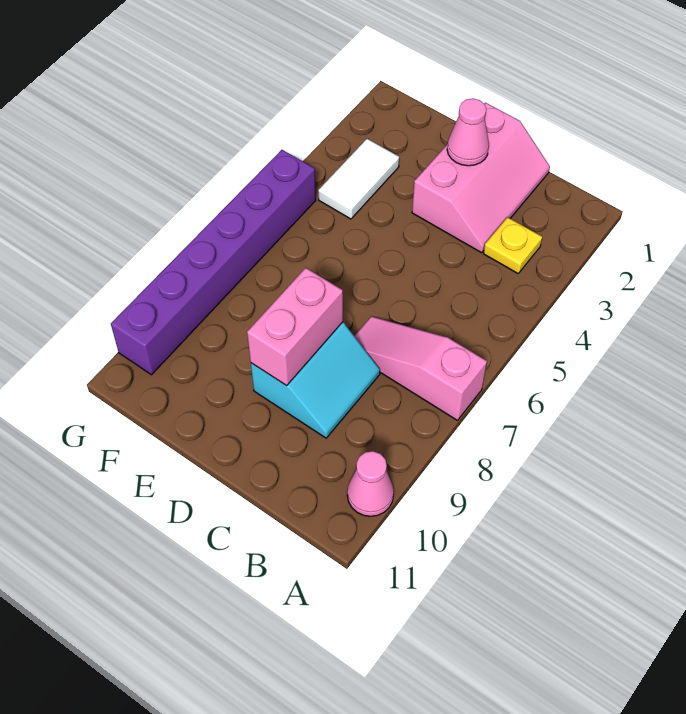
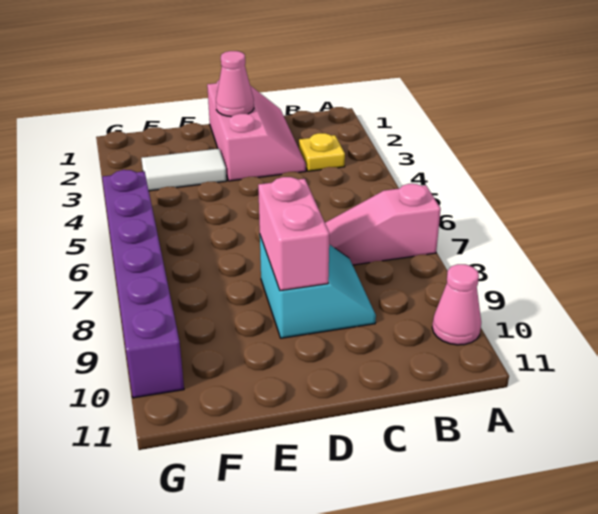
white 1x2 tile [318,139,399,219] -> white 1x2 tile turned to [141,149,227,191]

